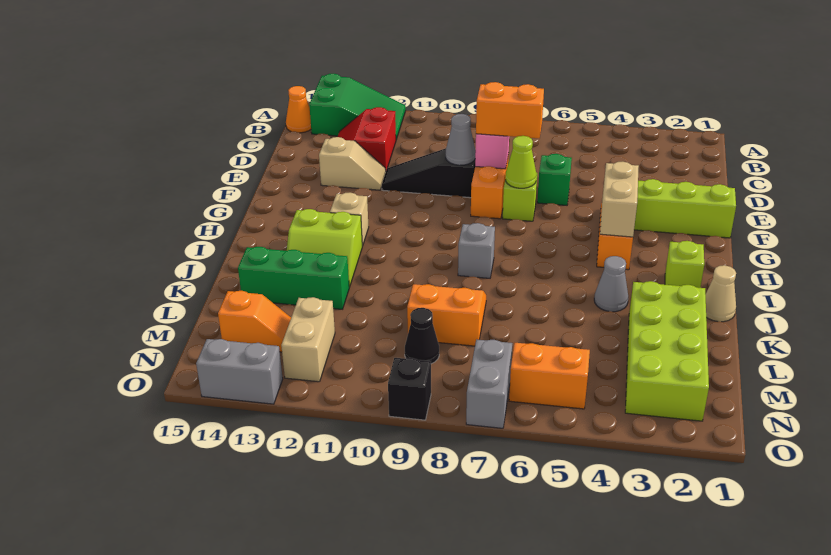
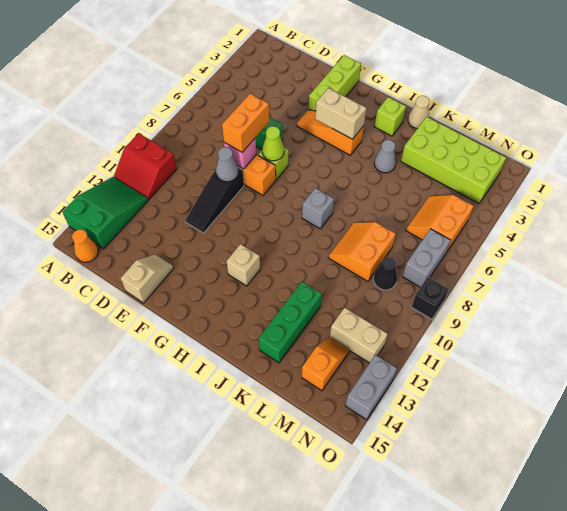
red 2x2 slope [338,107,396,170] -> red 2x2 slope moved to [114,133,177,199]
tan 1x2 slope [319,137,386,190] -> tan 1x2 slope moved to [121,255,174,303]
lime 2x2 slope [287,209,362,287] -> none
grey 1x2 brick [466,339,512,428] -> grey 1x2 brick turned to [403,229,451,287]

